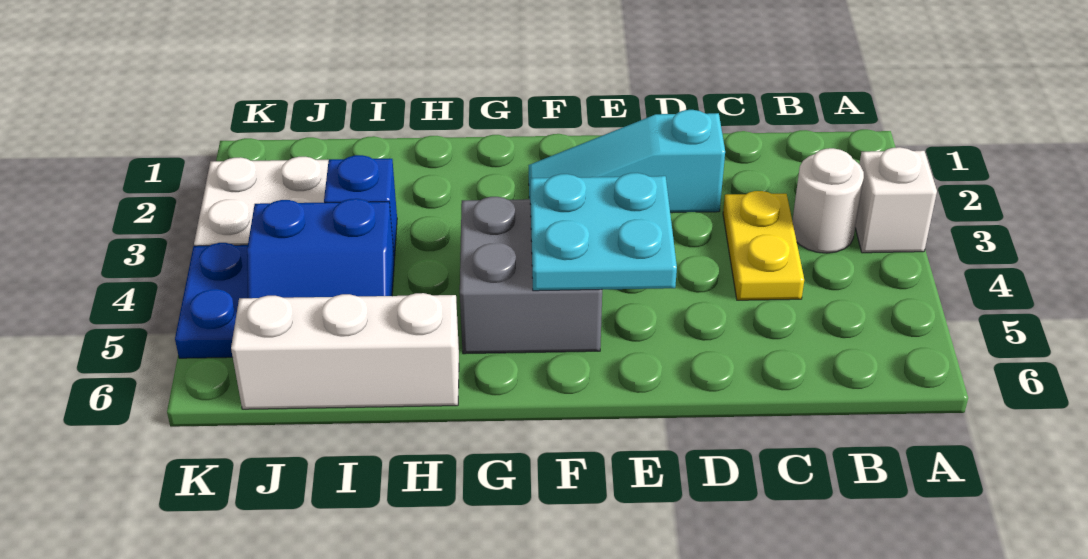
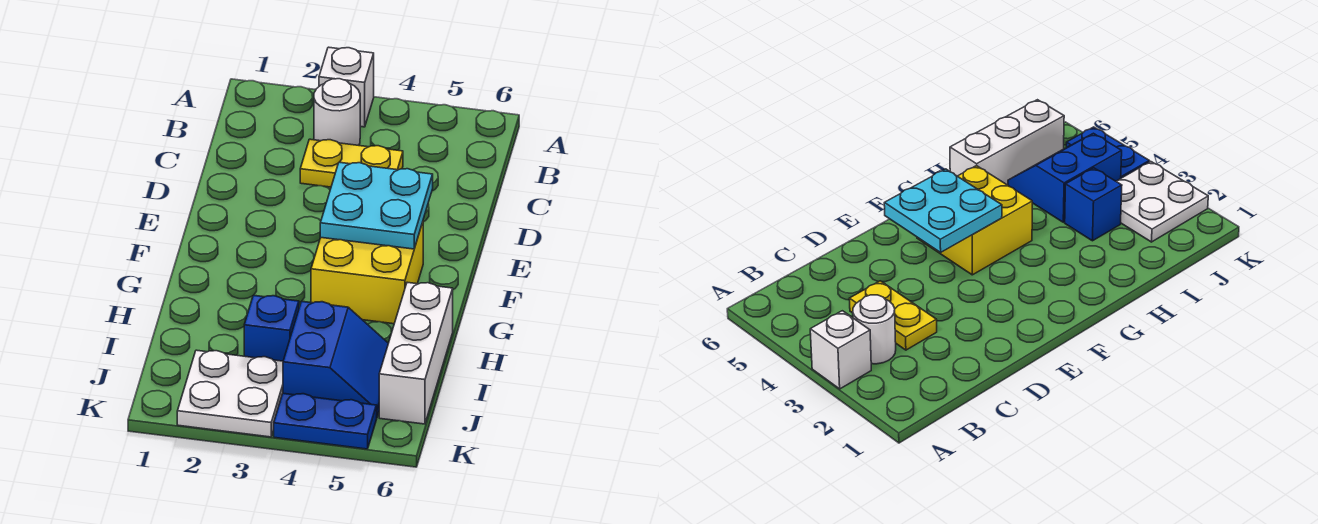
cyan 1x3 slope [529,110,725,213] -> none
grey 2x2 brick [460,197,602,354] -> yellow 2x2 brick [311,222,423,324]

